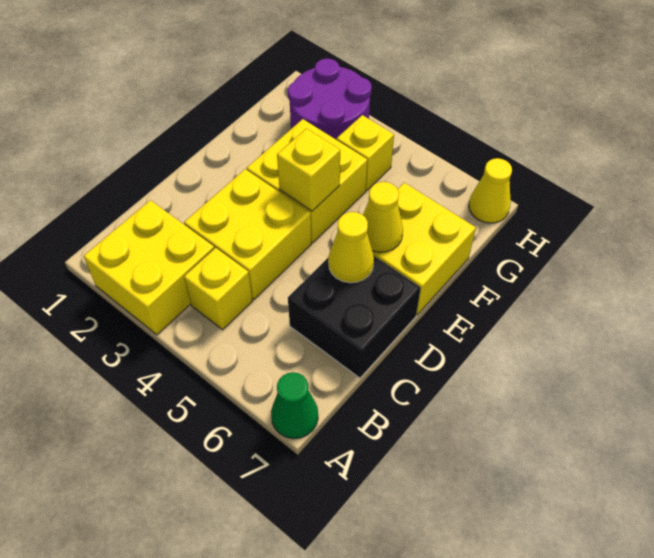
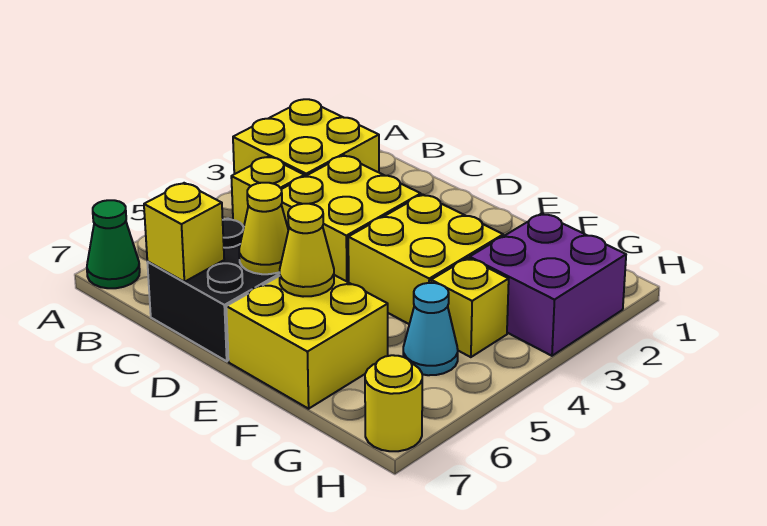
yellow 1x1 brick [277,128,340,211] -> yellow 1x1 brick moved to [144,183,224,282]
purple 2x2 round brick [288,59,372,140] -> purple 2x2 brick [470,214,626,356]
none -> cyan 1x1 cone [403,283,458,375]
yellow 1x1 cone [469,158,512,223] -> yellow 1x1 round brick [365,355,422,451]

